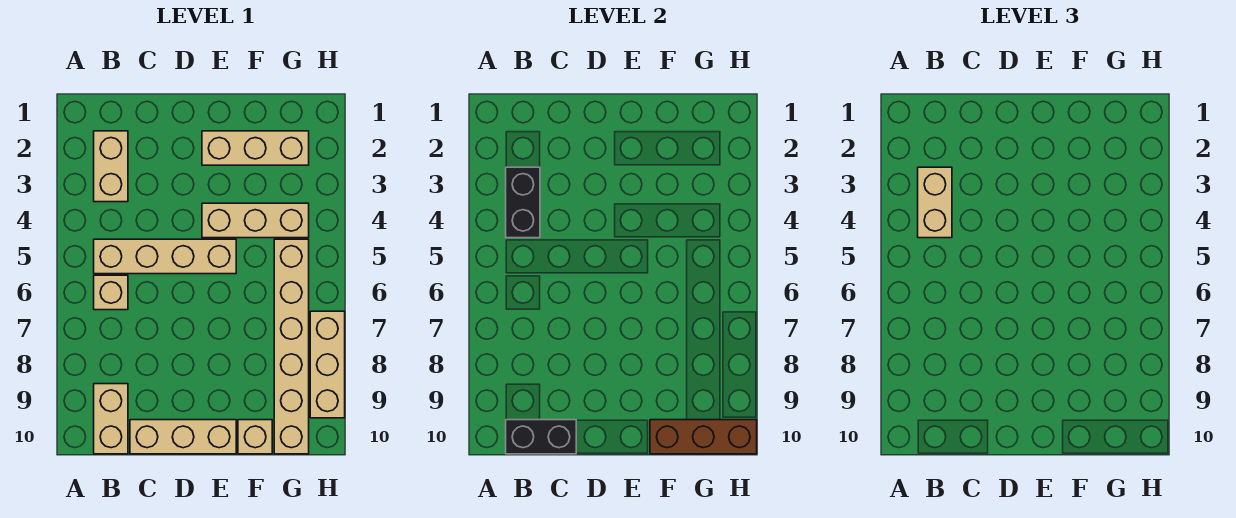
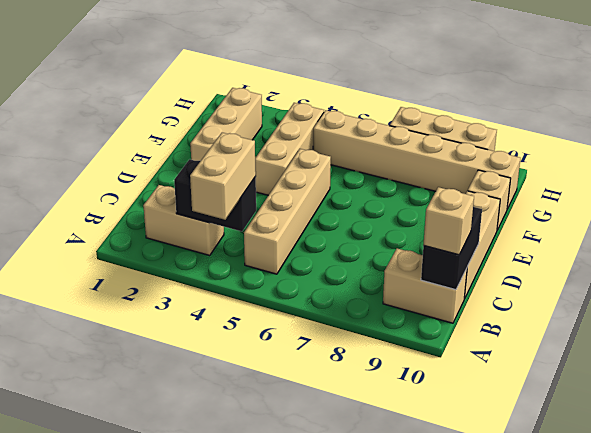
tan 1x2 brick [918,167,952,238] -> tan 1x2 brick turned to [190,132,256,220]
tan 1x1 brick [94,275,128,310] -> tan 1x1 brick moved to [424,187,474,255]
brown 1x3 brick [650,420,757,454] -> none

